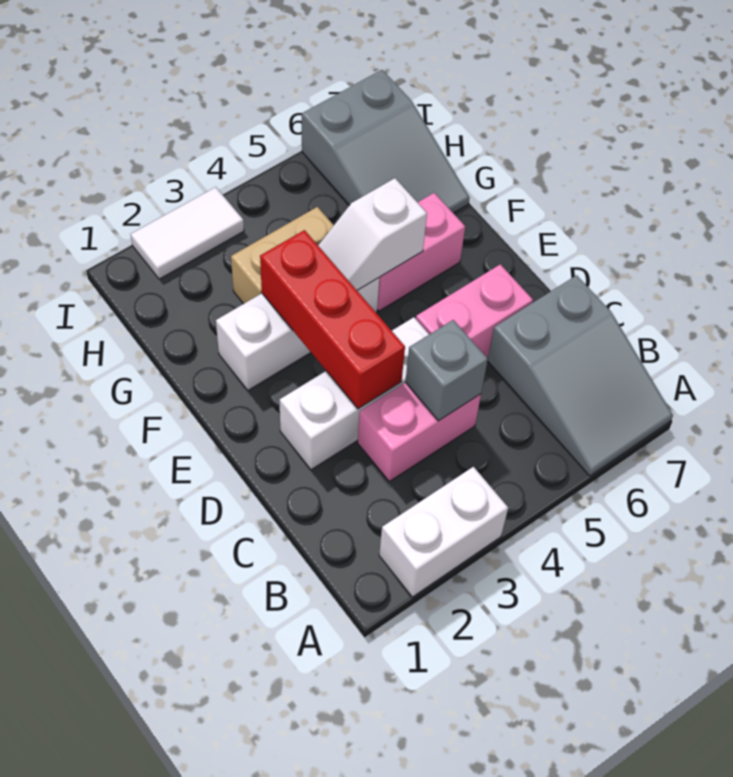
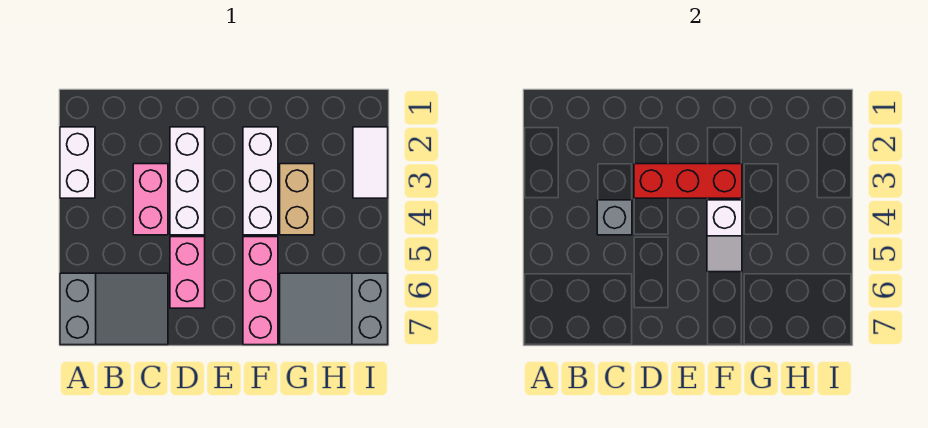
grey 2x3 slope [488,275,673,476] -> grey 2x3 slope turned to [60,273,168,345]
white 1x2 slope [318,178,427,290] -> white 1x2 slope turned to [707,200,742,272]
pink 1x2 brick [377,193,465,311] -> pink 1x3 brick [243,237,278,345]

